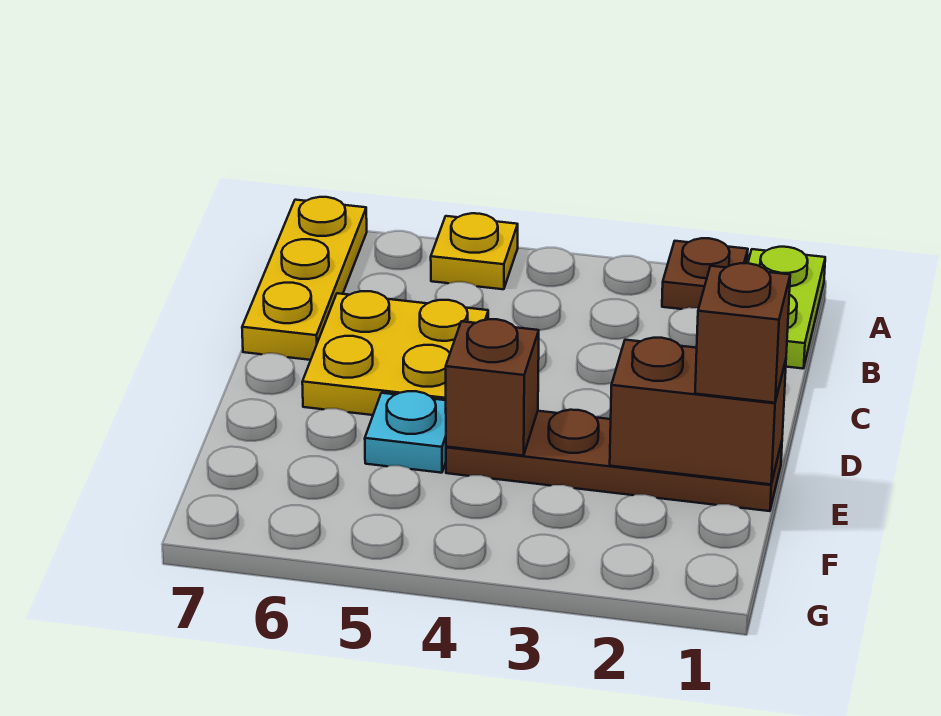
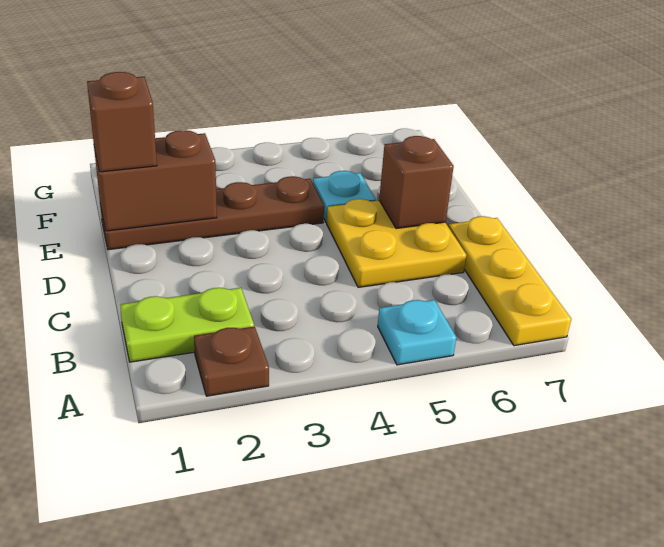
lime 1x2 plate [748,247,825,369] -> lime 1x2 plate turned to [120,288,254,362]
yellow 1x1 plate [431,213,518,289] -> cyan 1x1 plate [378,300,456,365]
brown 1x1 brick [446,319,539,456] -> brown 1x1 brick moved to [379,136,454,229]

